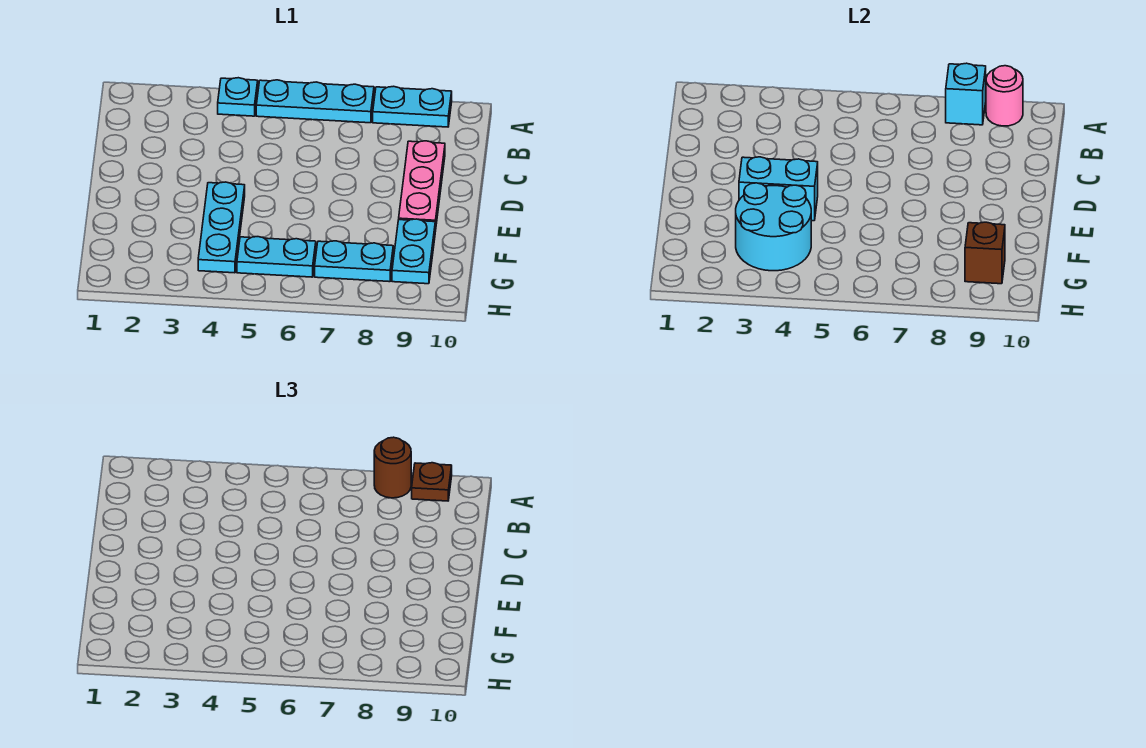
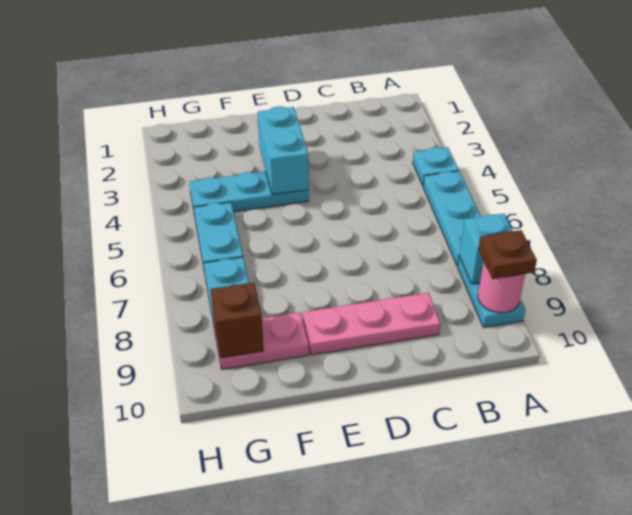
brown 1x1 round brick [374,437,411,498] -> none
cyan 2x2 round brick [736,183,811,271] -> none
cyan 1x2 plate [392,219,435,284] -> pink 1x2 plate [215,313,309,369]

